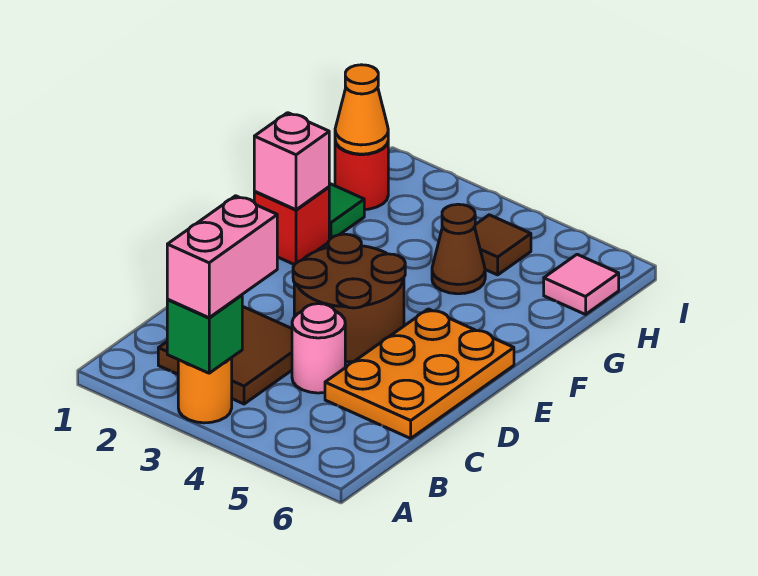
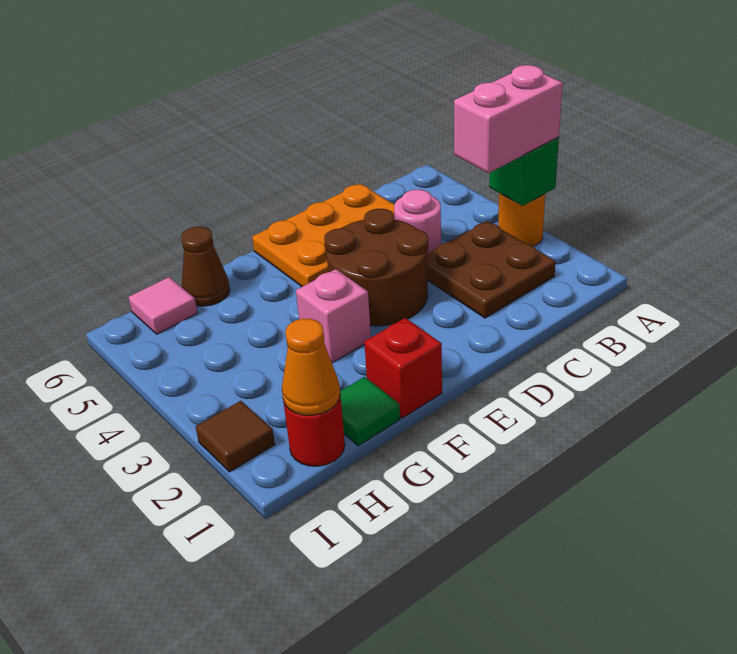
brown 2x2 tile [158,306,292,404] -> brown 2x2 plate [427,221,556,318]
pink 1x1 brick [254,113,329,210] -> pink 1x1 brick moved to [296,269,371,363]
brown 1x1 cone [432,204,485,294] -> brown 1x1 cone moved to [181,227,230,306]
brown 1x1 tile [475,215,531,275] -> brown 1x1 tile moved to [196,401,275,472]

